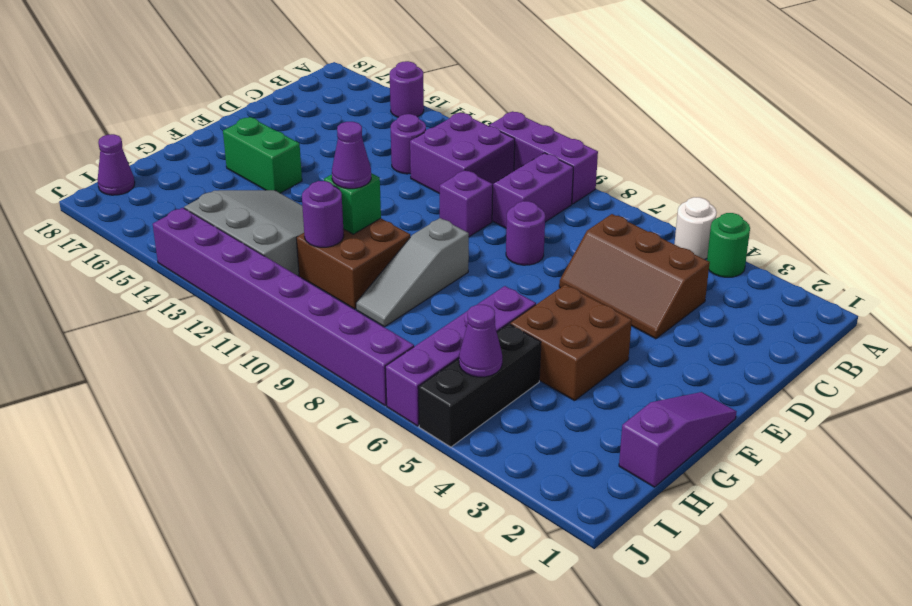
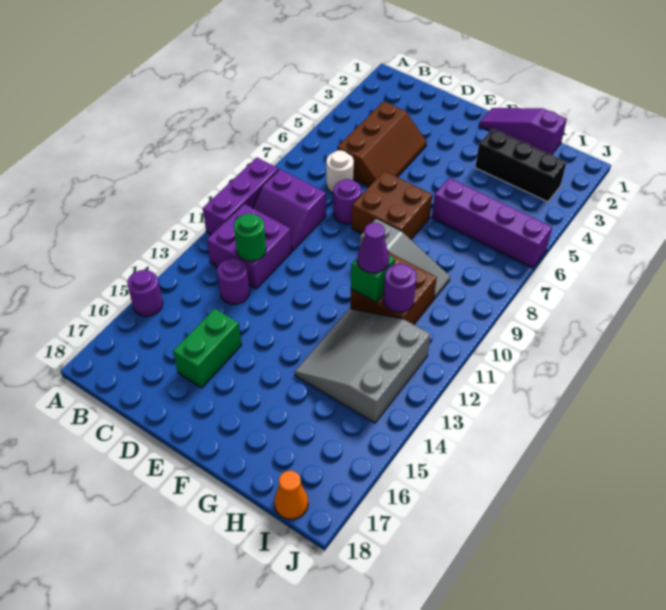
green 1x1 round brick [707,213,750,277] -> green 1x1 round brick moved to [234,213,266,261]
white 1x1 round brick [674,197,717,259] -> white 1x1 round brick moved to [326,150,354,193]
purple 1x1 brick [439,170,493,237] -> none
brown 2x2 brick [510,285,632,401] -> brown 2x2 brick moved to [352,171,432,239]
green 1x2 brick [223,117,302,193] -> green 1x2 brick moved to [173,309,241,388]
black 1x3 brick [418,324,541,447] -> black 1x3 brick moved to [475,129,566,202]
purple 1x1 cone [459,305,502,377] -> none
purple 1x1 cone [98,134,135,195] -> orange 1x1 cone [274,471,308,519]
purple 1x8 brick [153,208,414,406] -> none

